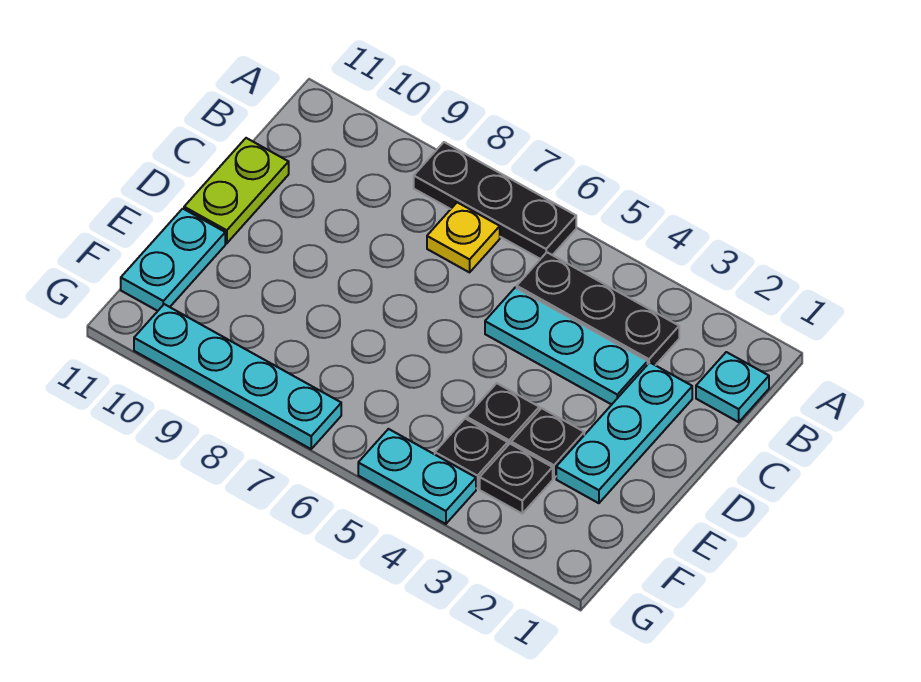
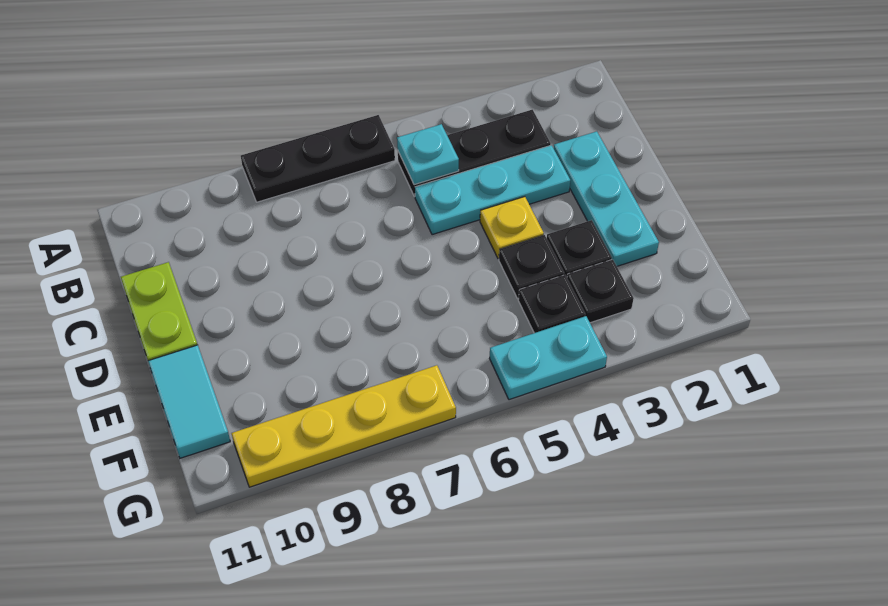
cyan 1x1 plate [696,352,769,422] -> cyan 1x1 plate moved to [397,124,459,185]
yellow 1x1 plate [427,202,500,272] -> yellow 1x1 plate moved to [480,197,544,259]
cyan 1x2 plate [121,209,225,311] -> cyan 1x2 tile [148,345,230,458]
cyan 1x4 plate [134,304,341,449] -> yellow 1x4 plate [231,365,456,487]

